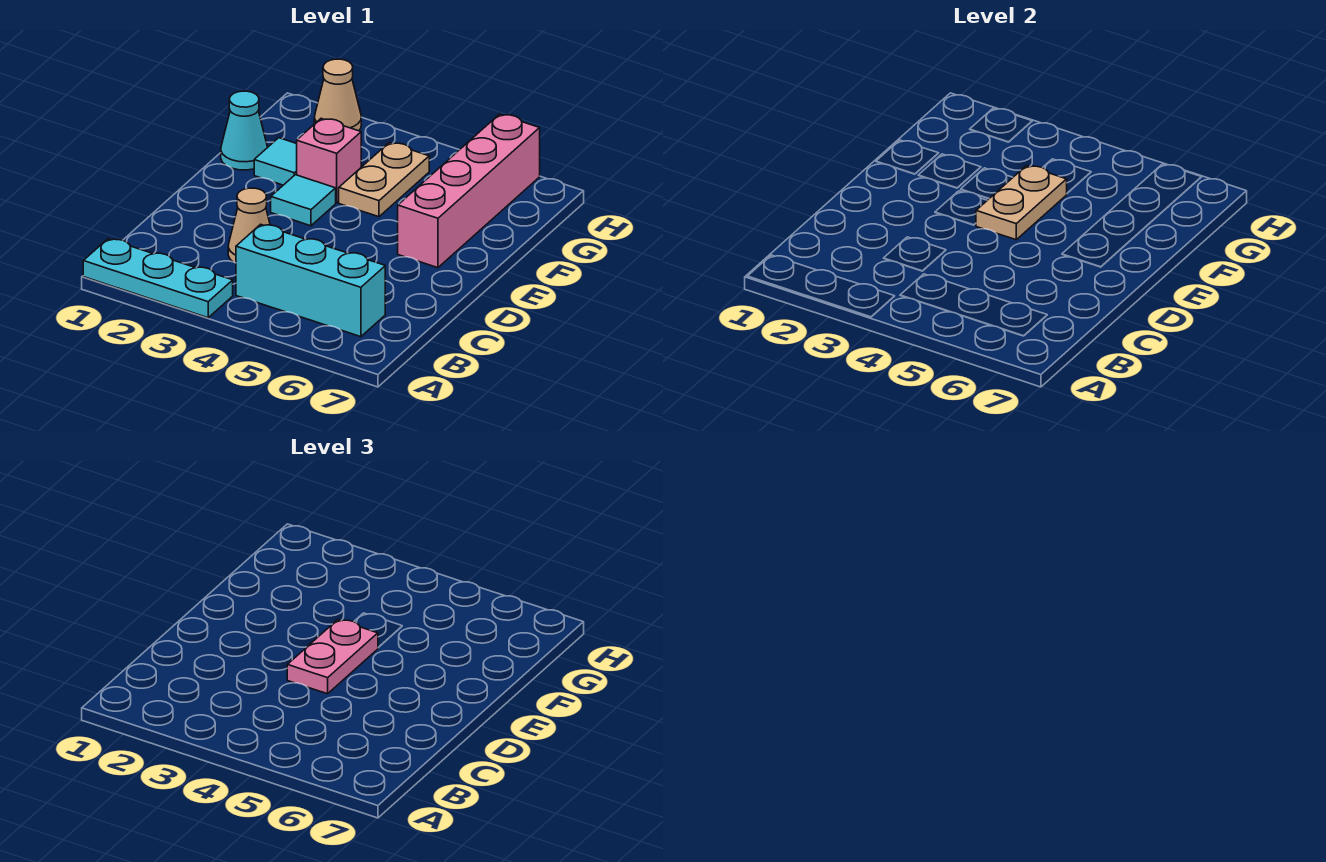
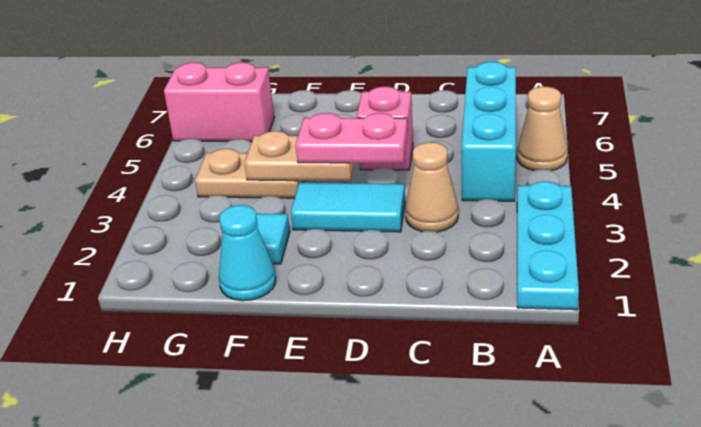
cyan 1x1 tile [271,175,336,226] -> cyan 1x2 tile [291,183,405,232]
pink 1x4 brick [398,114,540,268] -> pink 1x2 brick [164,62,274,142]
pink 1x1 brick [297,119,361,203] -> pink 1x1 brick moved to [357,87,413,170]
tan 1x1 cone [314,59,361,131] -> tan 1x1 cone moved to [517,87,568,171]

